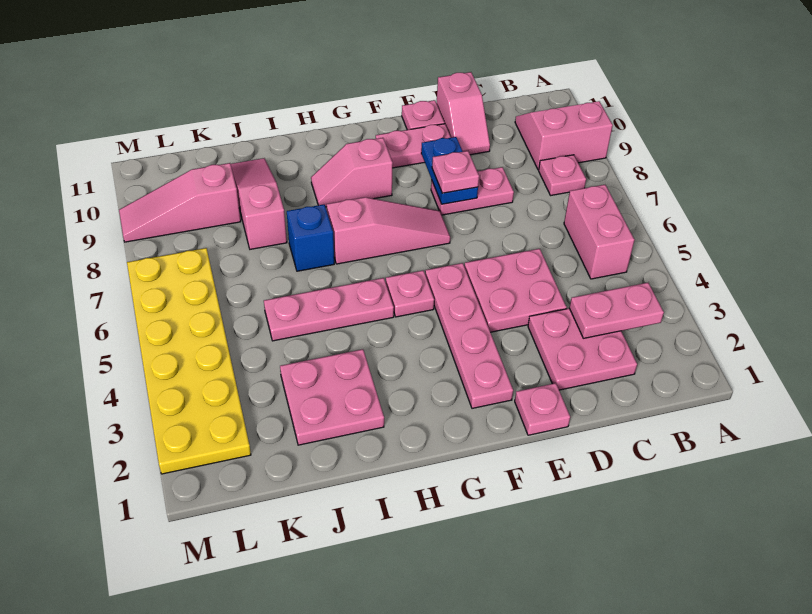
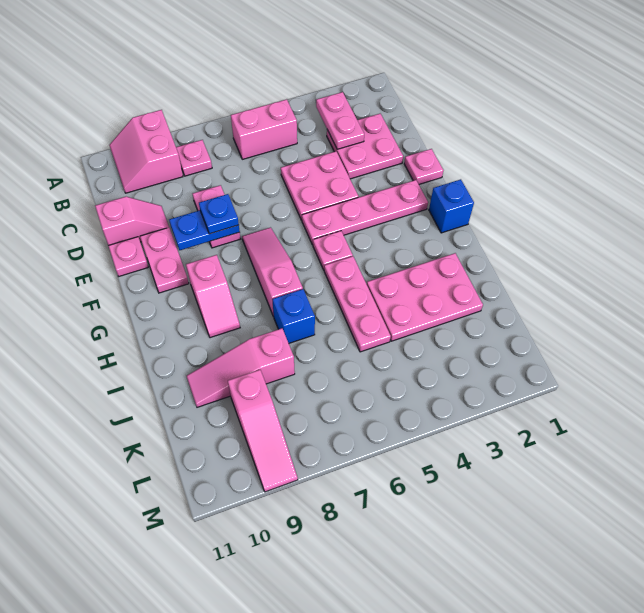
pink 1x1 plate [432,151,479,193] -> blue 1x1 plate [199,194,239,234]
none -> blue 1x1 brick [429,179,474,233]
pink 2x2 plate [280,349,384,445] -> pink 2x3 plate [367,253,483,341]
yellow 2x6 plate [127,248,251,474] -> none

